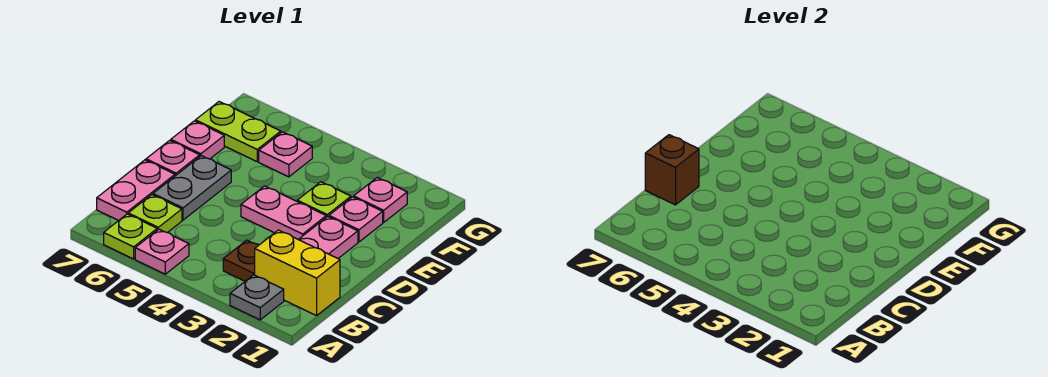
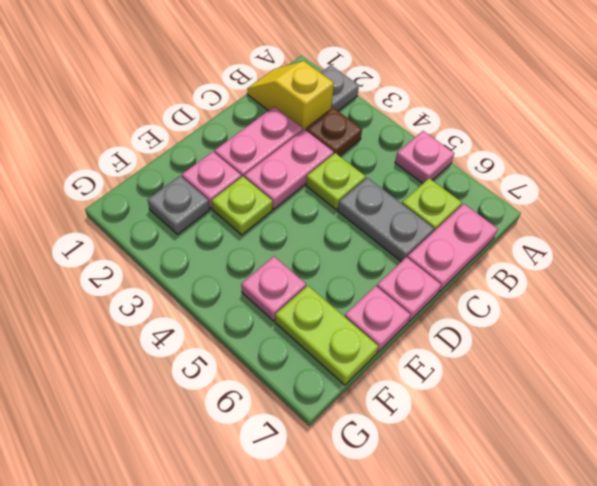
lime 1x1 plate [104,214,157,259] -> lime 1x1 plate moved to [306,153,366,210]
yellow 1x2 brick [255,230,340,316] -> yellow 1x2 slope [247,61,334,130]
grey 1x2 plate [153,156,231,220] -> grey 1x2 plate turned to [338,178,434,262]
brown 1x1 brick [645,135,699,205] -> none
pink 1x2 plate [241,186,326,239] -> pink 1x2 plate turned to [244,129,334,209]
pink 1x1 plate [354,178,407,222] -> grey 1x1 plate [148,176,210,234]

